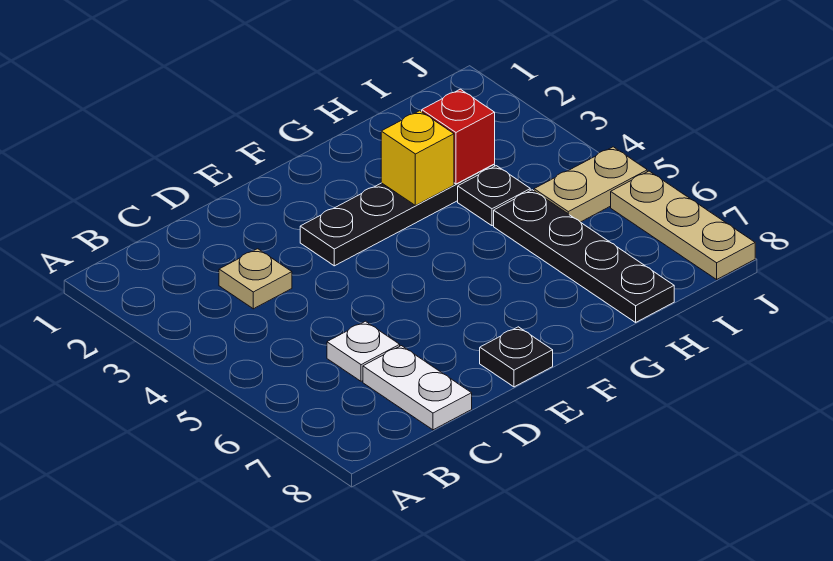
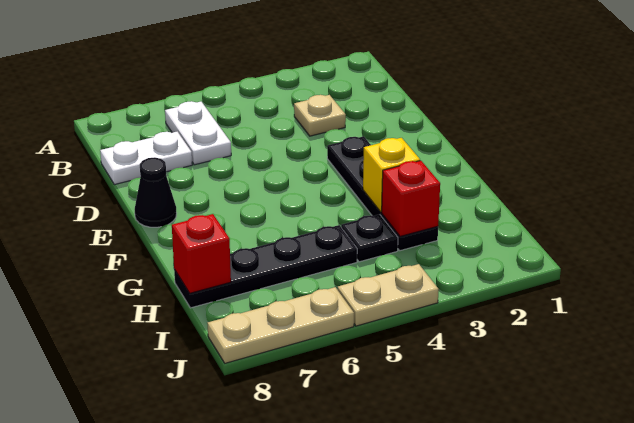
white 1x1 plate [327,321,400,381] -> white 1x2 plate [165,101,231,165]
black 1x1 plate [480,327,553,387] -> black 1x1 cone [135,157,177,227]
none -> red 1x1 brick [172,214,231,293]
tan 1x2 plate [534,147,647,222] -> tan 1x2 plate turned to [338,264,439,326]

